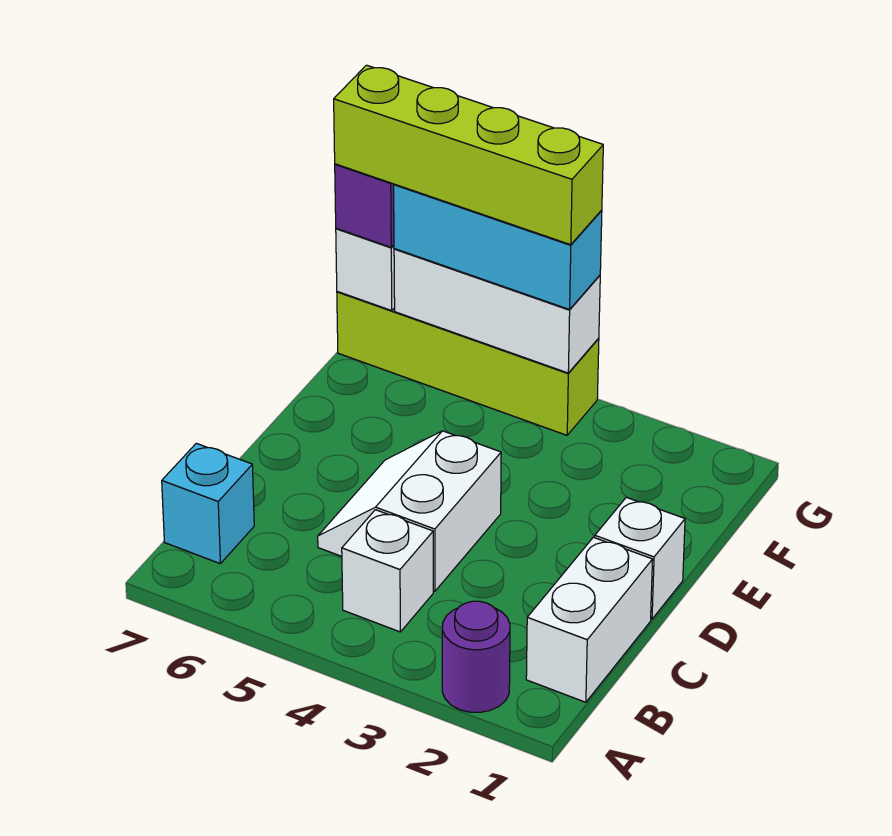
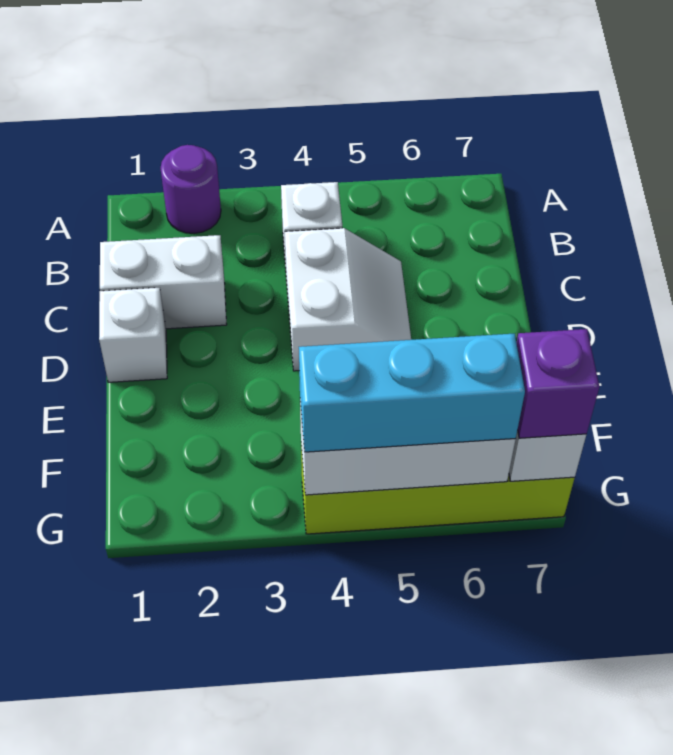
white 1x2 brick [526,537,653,702] -> white 1x2 brick turned to [100,235,227,329]
cyan 1x1 brick [162,443,254,563] -> none
lime 1x4 brick [334,65,603,245] -> none

